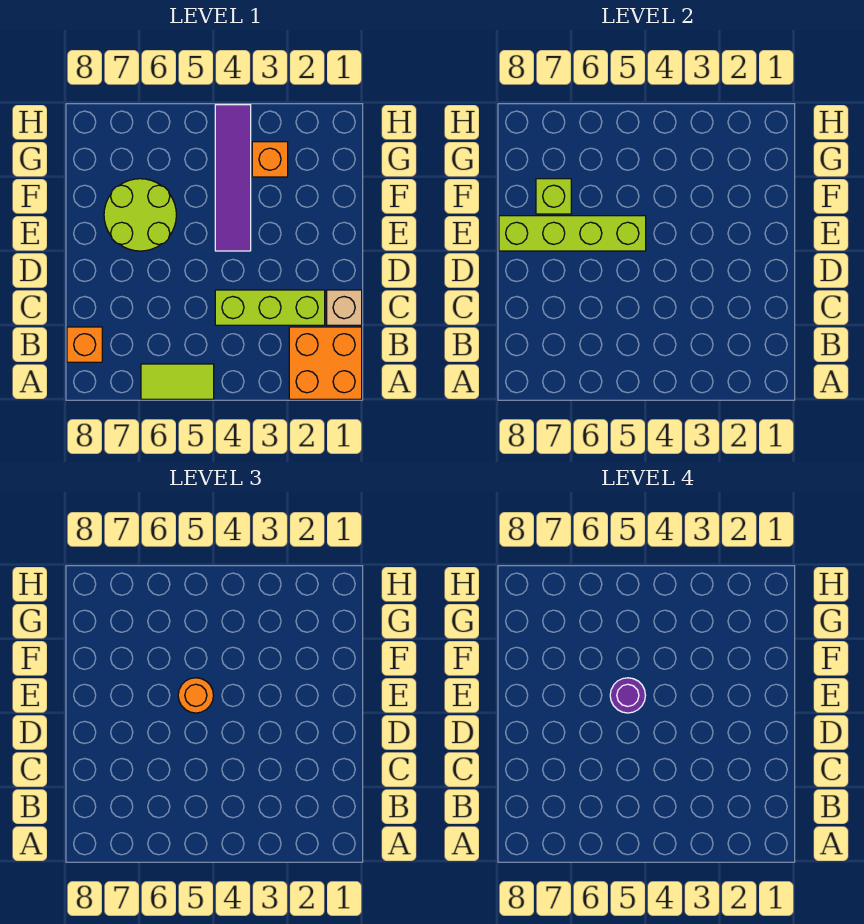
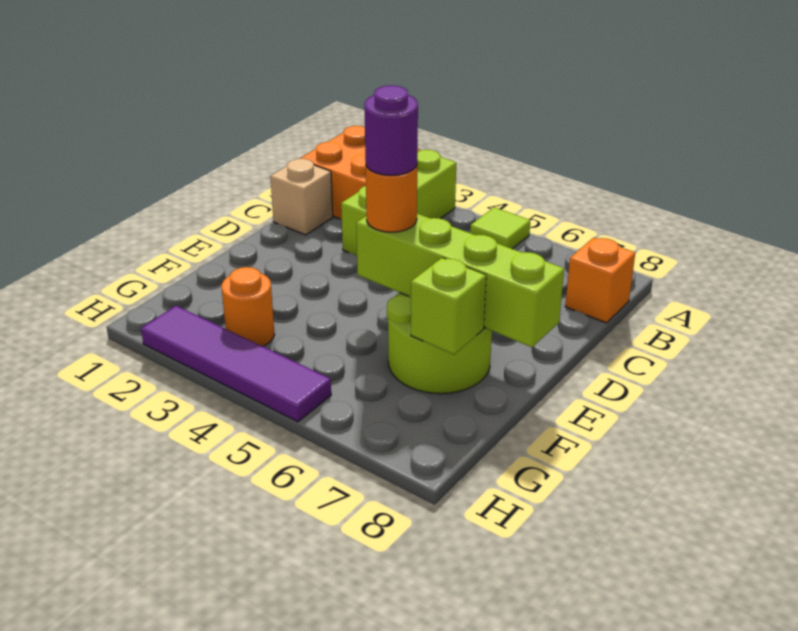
lime 1x2 tile [141,364,214,399] -> lime 1x1 tile [470,207,530,249]
lime 1x3 brick [215,290,325,325] -> lime 1x3 brick turned to [341,150,456,256]
purple 1x4 tile [215,105,251,251] -> purple 1x4 tile turned to [141,306,331,422]
orange 1x1 brick [252,142,288,177] -> orange 1x1 round brick [221,267,275,346]

